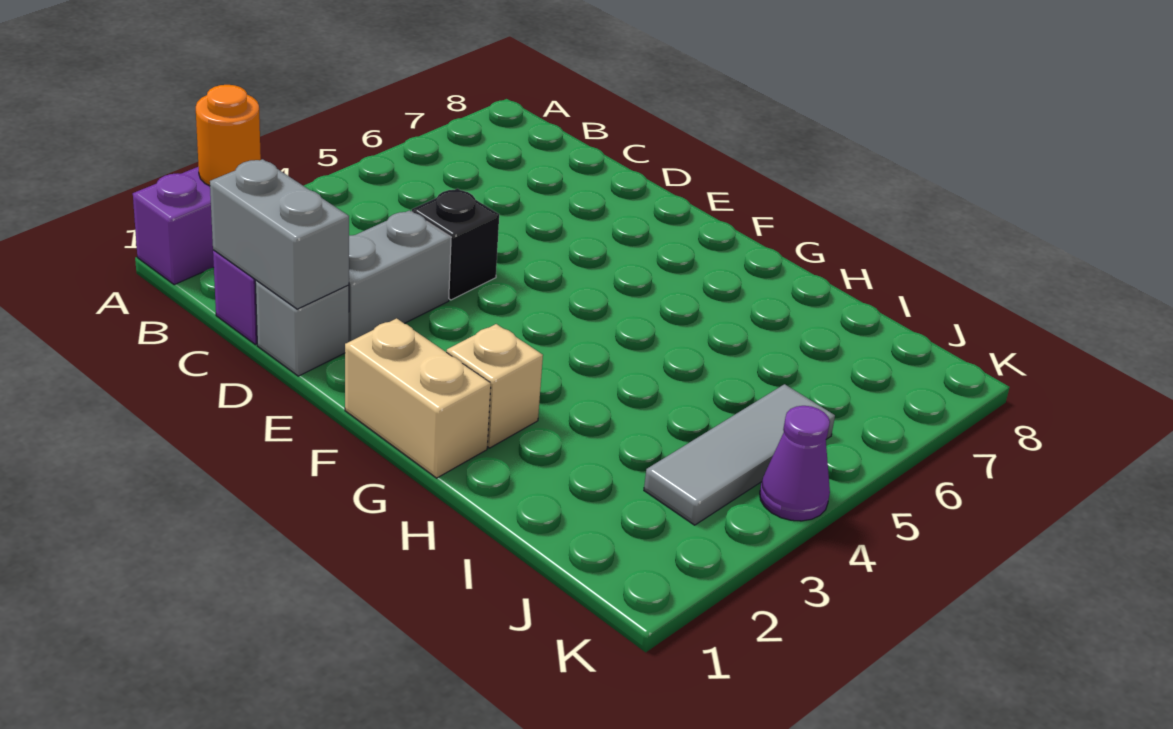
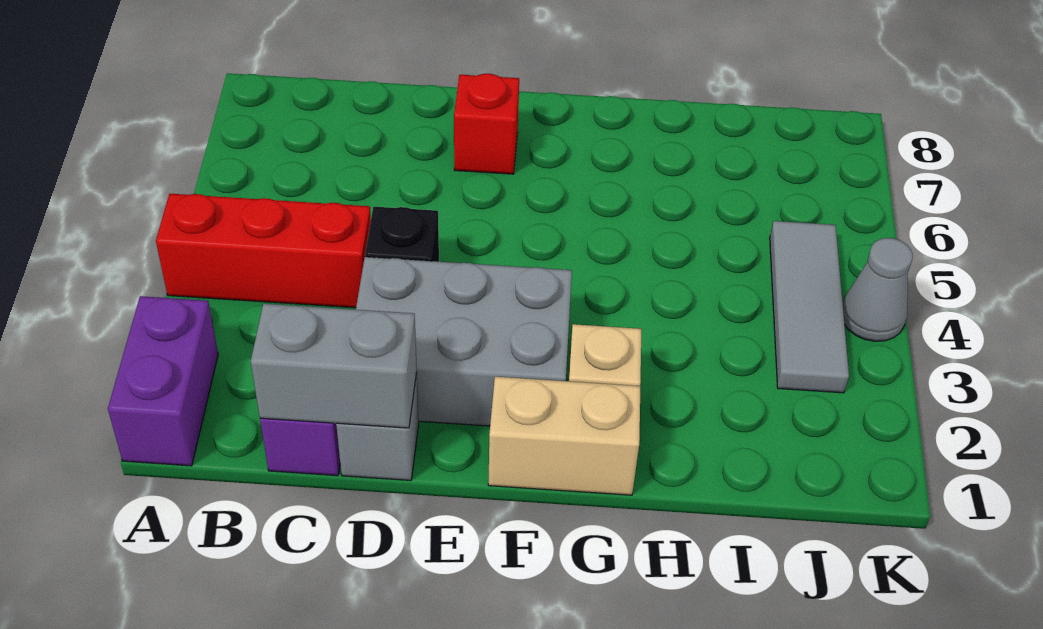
orange 1x1 round brick [196,85,261,186] -> none
none -> red 1x3 brick [156,194,371,308]
grey 1x2 brick [349,210,451,342] -> grey 2x3 brick [356,257,572,426]
none -> red 1x1 brick [454,74,519,174]
purple 1x1 cone [760,406,830,521] -> grey 1x1 cone [843,238,913,341]

